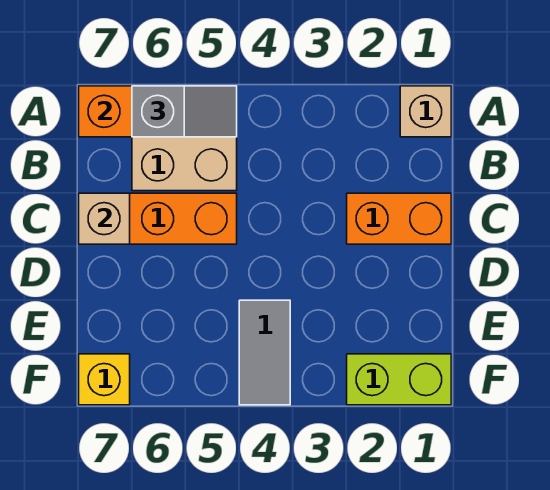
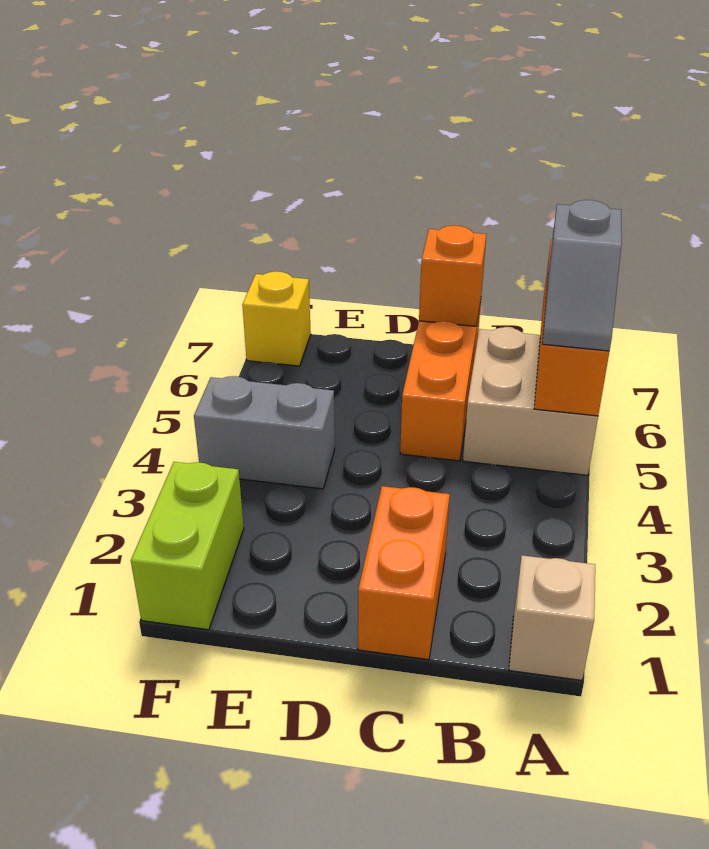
tan 1x1 brick [79,193,130,244] -> orange 1x1 brick [419,225,486,326]
grey 1x2 tile [239,300,290,405] -> grey 1x2 brick [194,376,335,489]

